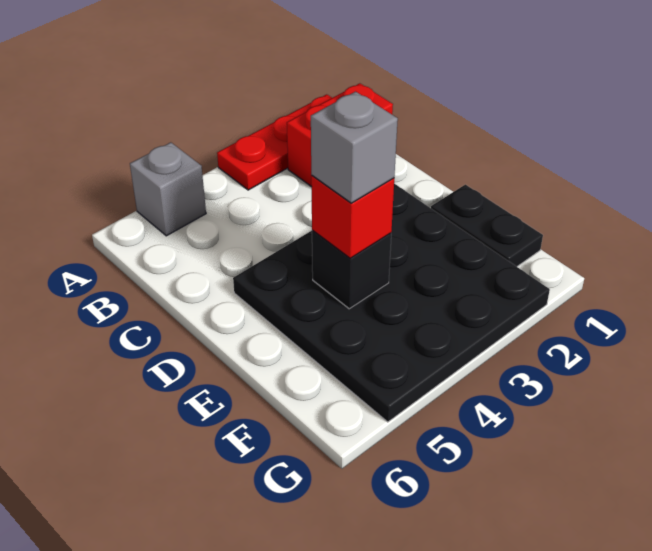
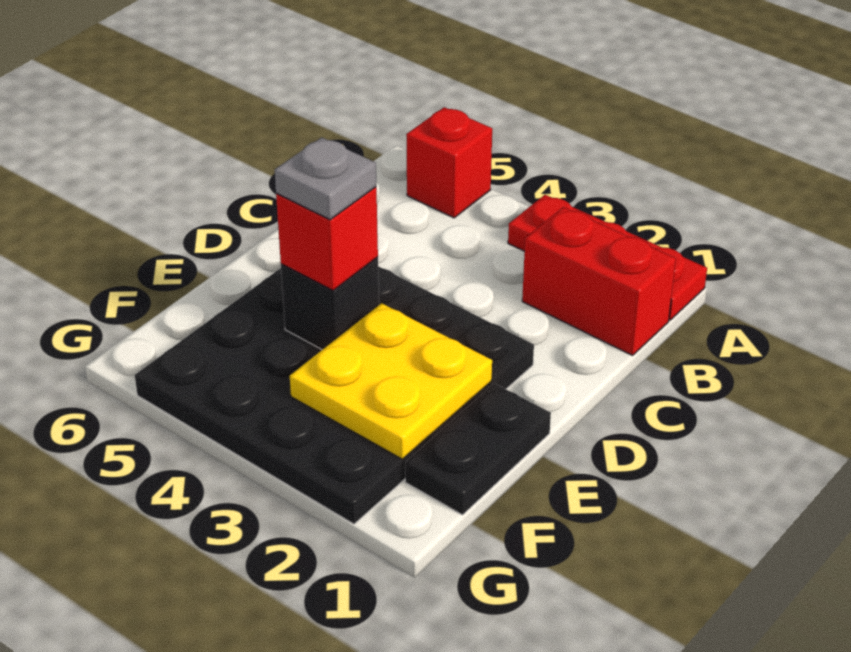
grey 1x1 brick [130,142,206,236] -> red 1x1 brick [406,107,492,218]
none -> yellow 2x2 plate [290,303,492,459]
grey 1x1 brick [311,92,398,203] -> grey 1x1 plate [275,137,376,220]

